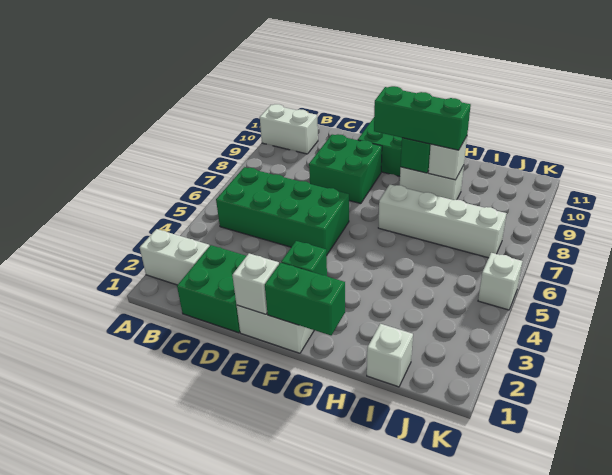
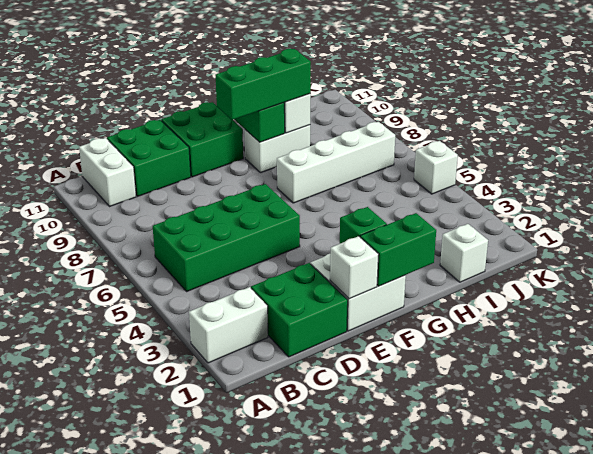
white 1x2 brick [260,104,318,154] -> white 1x2 brick turned to [79,138,136,207]
green 2x2 brick [309,134,382,204] -> green 2x2 brick moved to [107,120,191,196]

